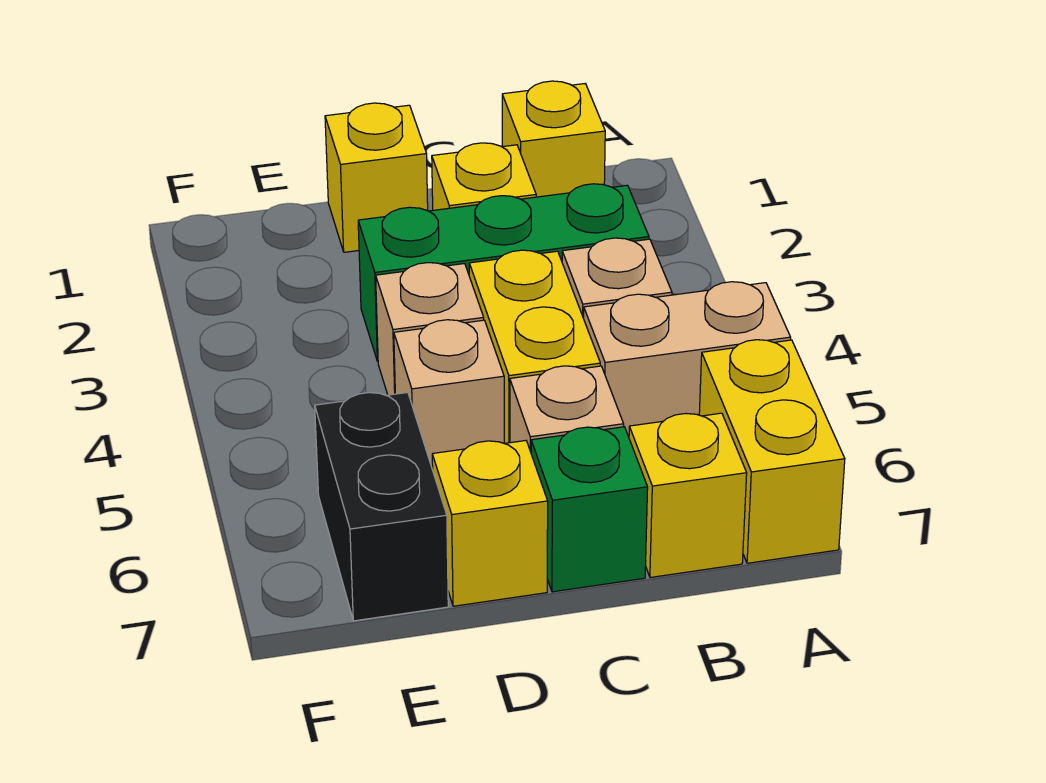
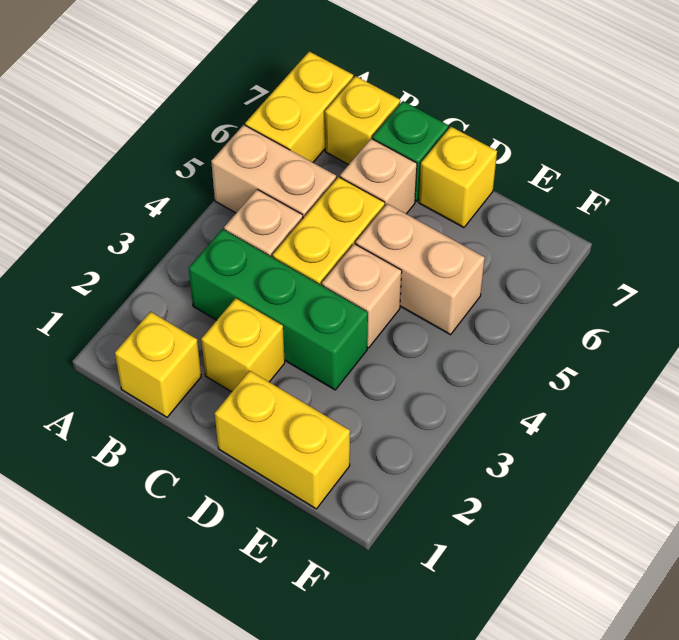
yellow 1x1 brick [325,103,428,252] -> yellow 1x2 brick [215,371,350,509]
tan 1x1 brick [394,320,504,470] -> tan 1x2 brick [356,204,485,335]
black 1x2 brick [315,392,448,621] -> none

